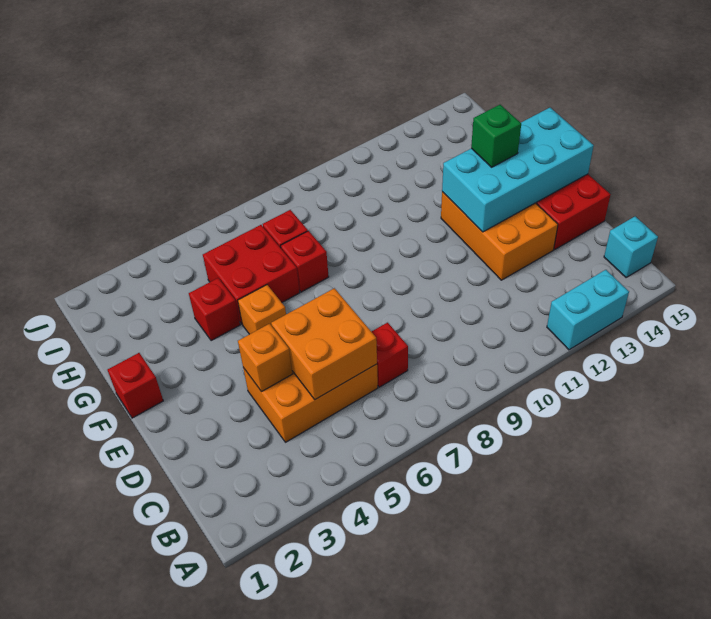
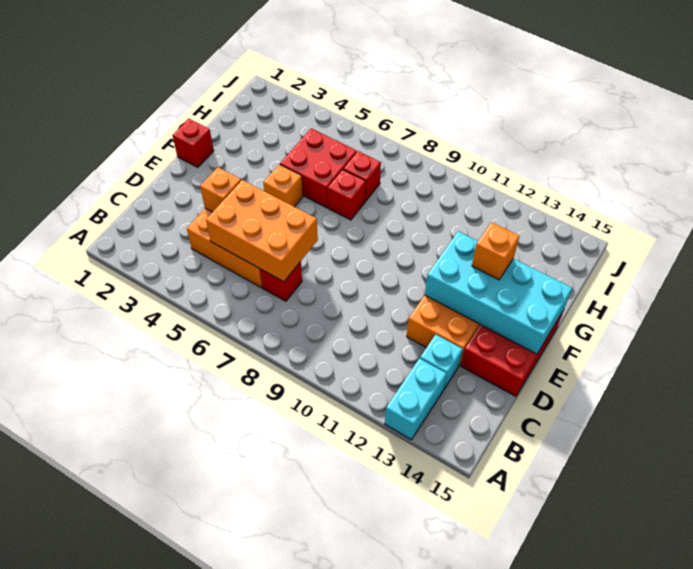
cyan 1x2 brick [547,270,629,350] -> cyan 1x2 brick turned to [385,358,447,440]
cyan 1x1 brick [604,216,658,278] -> cyan 1x1 brick moved to [420,335,463,389]
orange 2x2 brick [271,288,377,400] -> orange 2x3 brick [206,180,318,282]
green 1x1 brick [471,105,521,167] -> orange 1x1 brick [472,222,519,280]
red 1x1 brick [189,278,240,341] -> none

